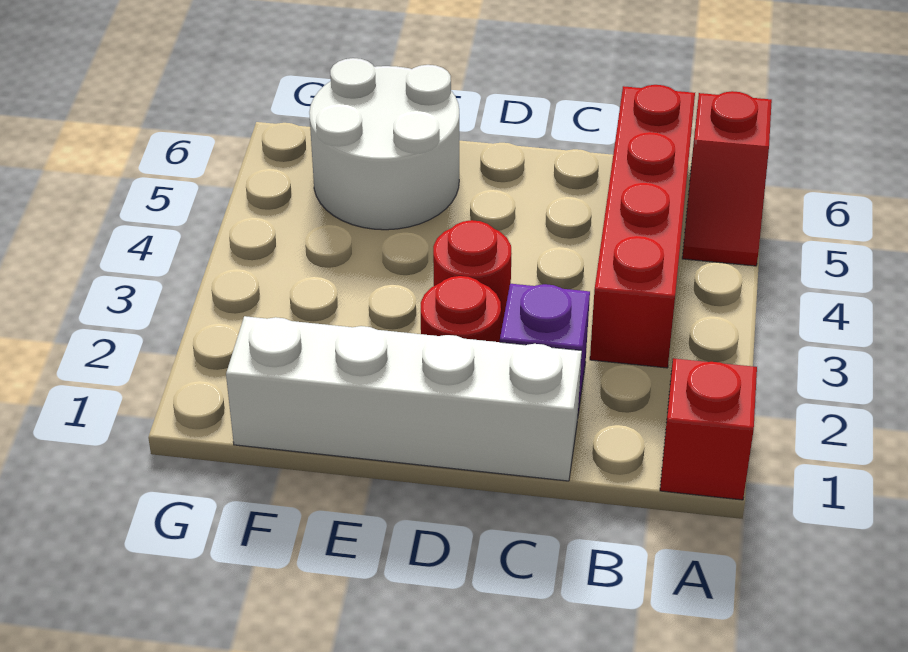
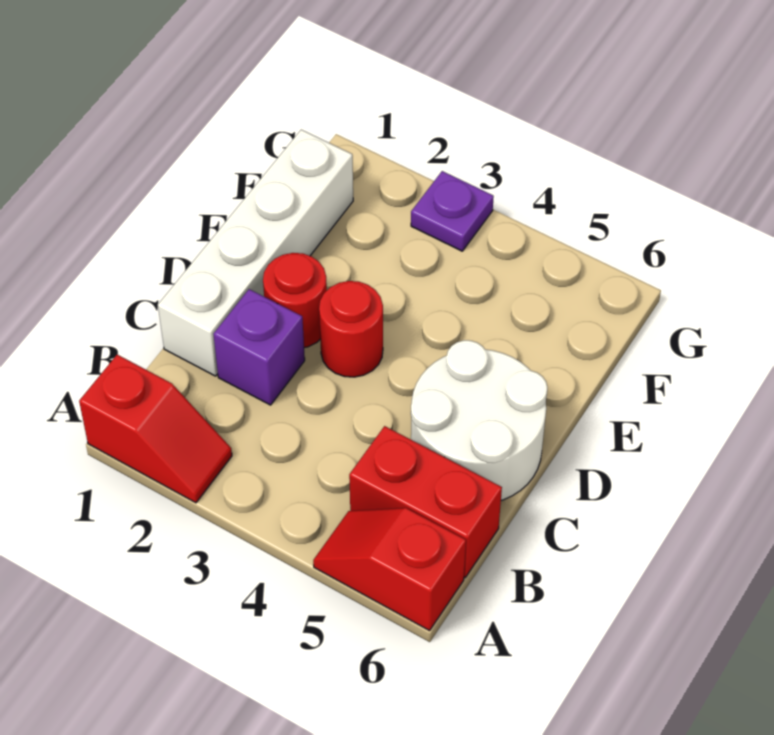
red 1x4 brick [590,85,695,368] -> red 1x2 brick [349,426,502,577]
white 2x2 round brick [309,58,459,230] -> white 2x2 round brick moved to [411,340,547,500]
none -> purple 1x1 plate [411,171,494,251]

